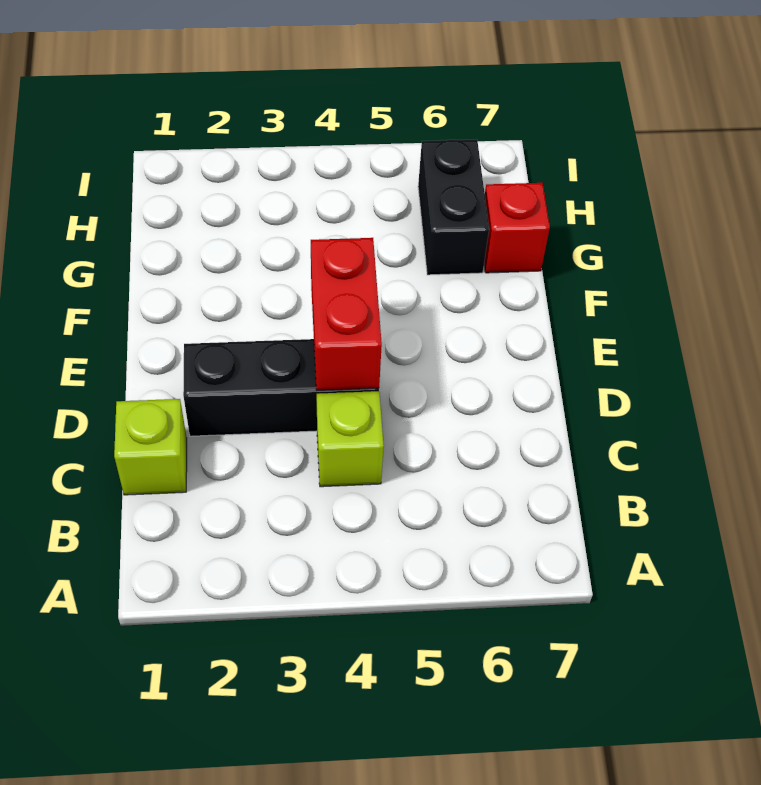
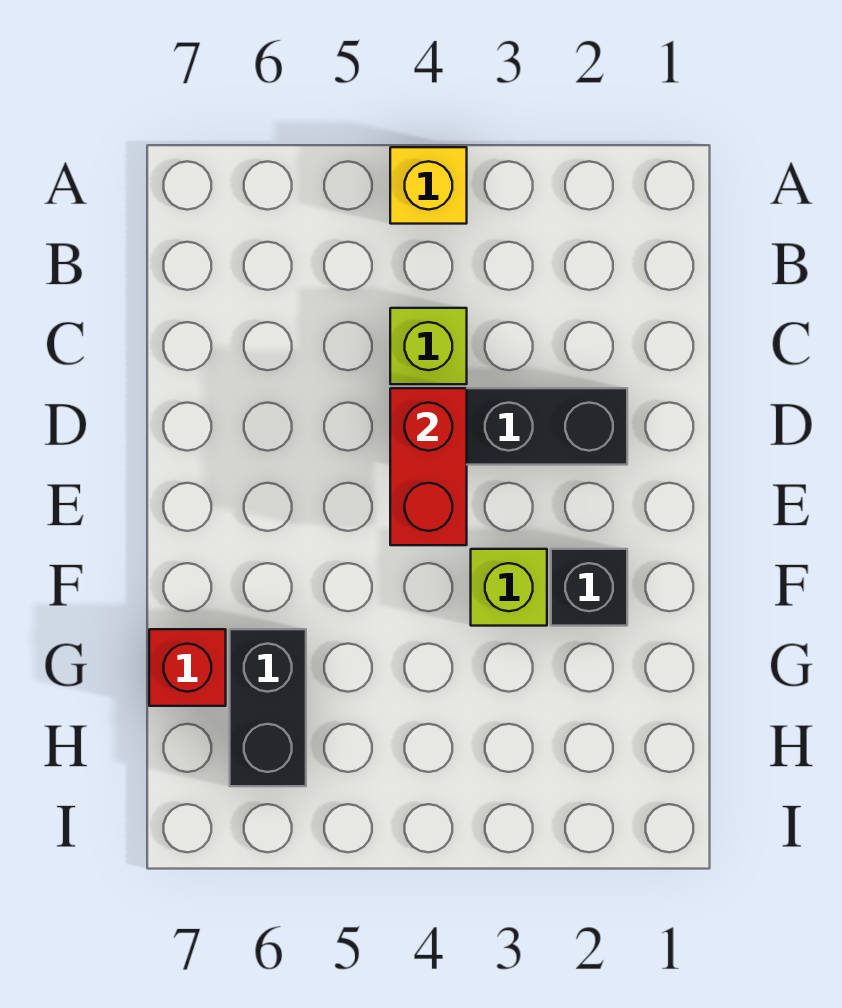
none -> yellow 1x1 brick [390,147,467,224]
lime 1x1 brick [114,399,187,495] -> lime 1x1 brick moved to [471,549,547,626]
none -> black 1x1 brick [551,549,627,626]

